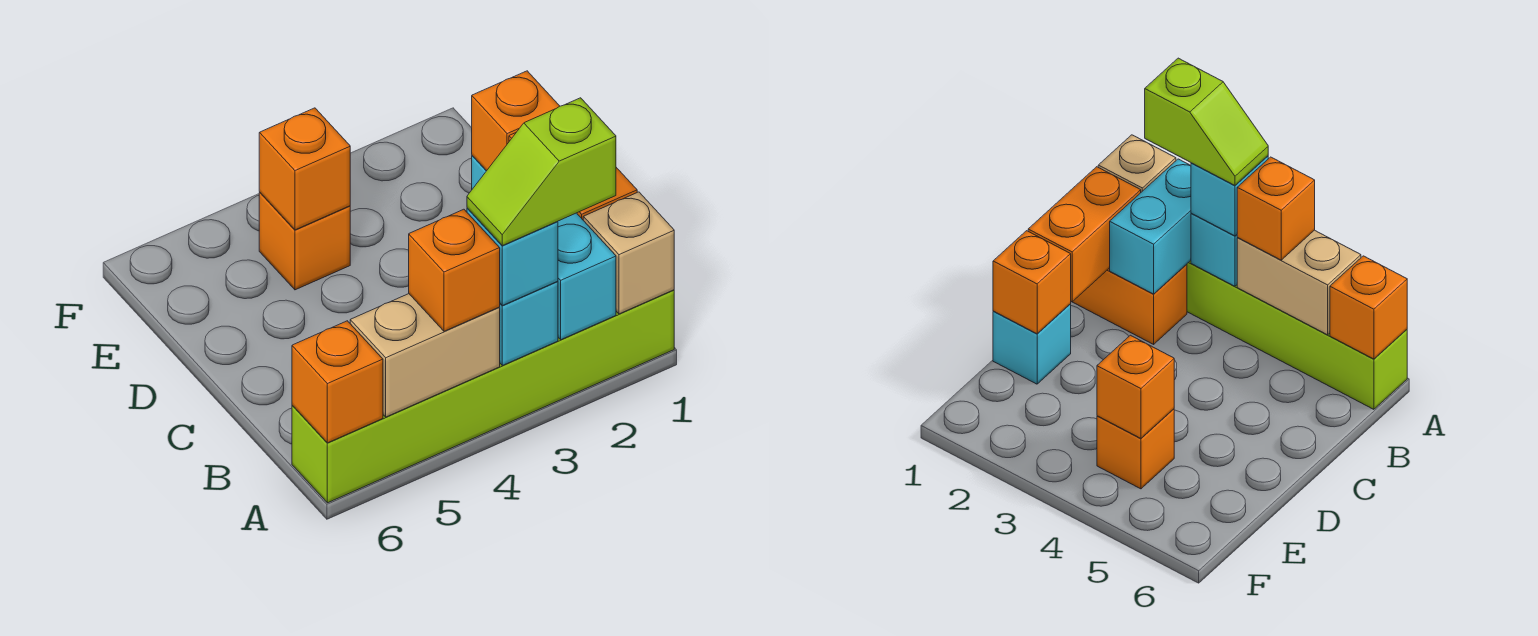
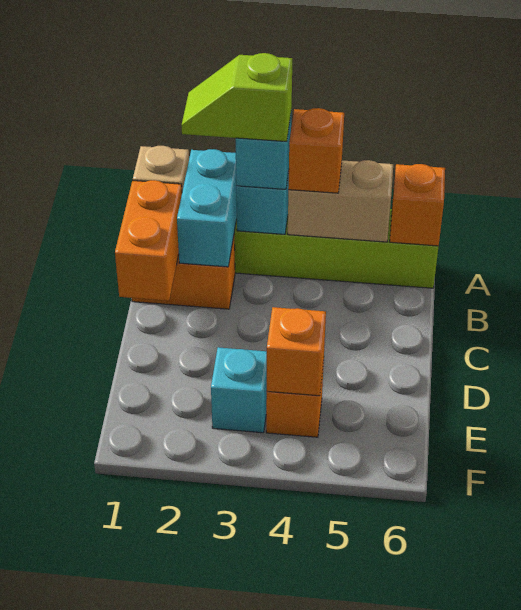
lime 1x2 slope [467,98,616,246] -> lime 1x2 slope turned to [181,53,292,142]
cyan 1x1 brick [993,304,1071,384] -> cyan 1x1 brick moved to [211,347,267,433]
orange 1x1 brick [472,71,559,171] -> none

